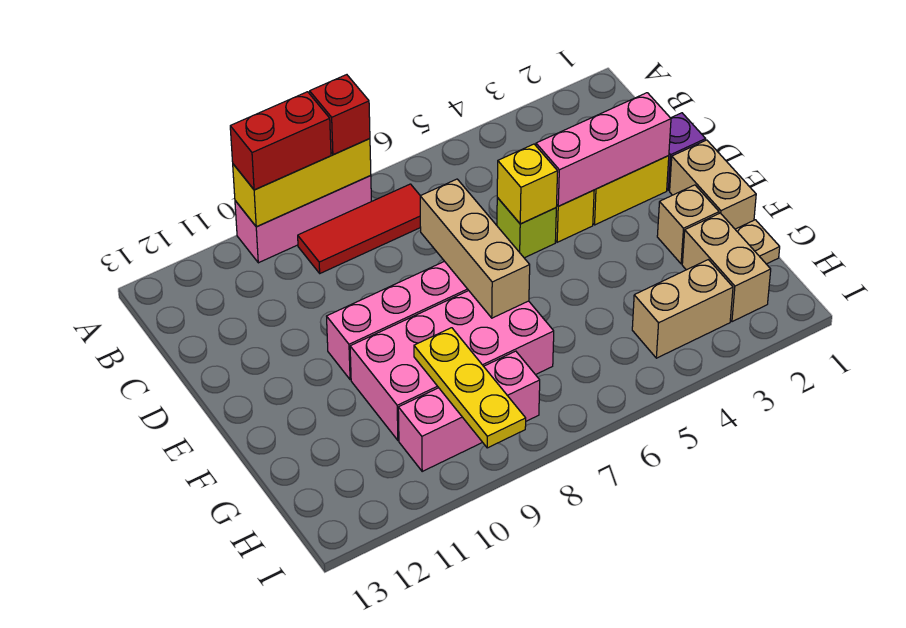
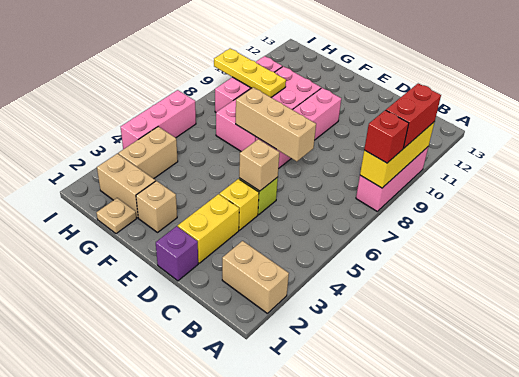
red 1x3 tile [298,184,421,273] -> none
pink 1x3 brick [536,93,671,206] -> pink 1x3 brick moved to [121,90,196,149]
yellow 1x1 brick [497,144,558,224] -> tan 1x1 brick [239,139,280,191]
tan 1x2 brick [670,140,756,229] -> tan 1x2 brick moved to [222,241,289,313]

